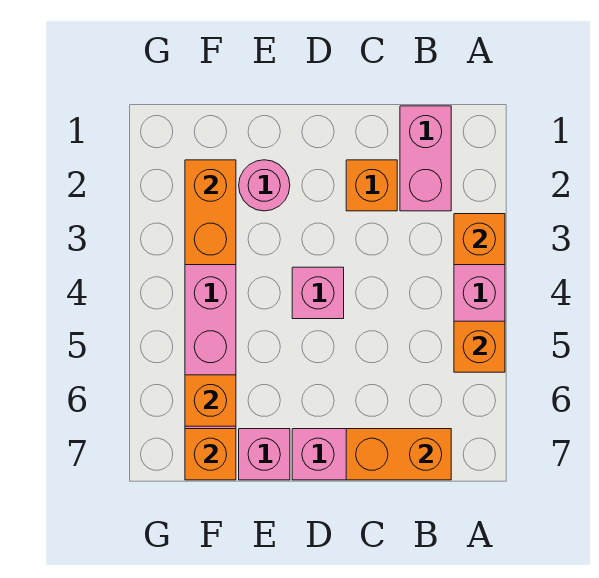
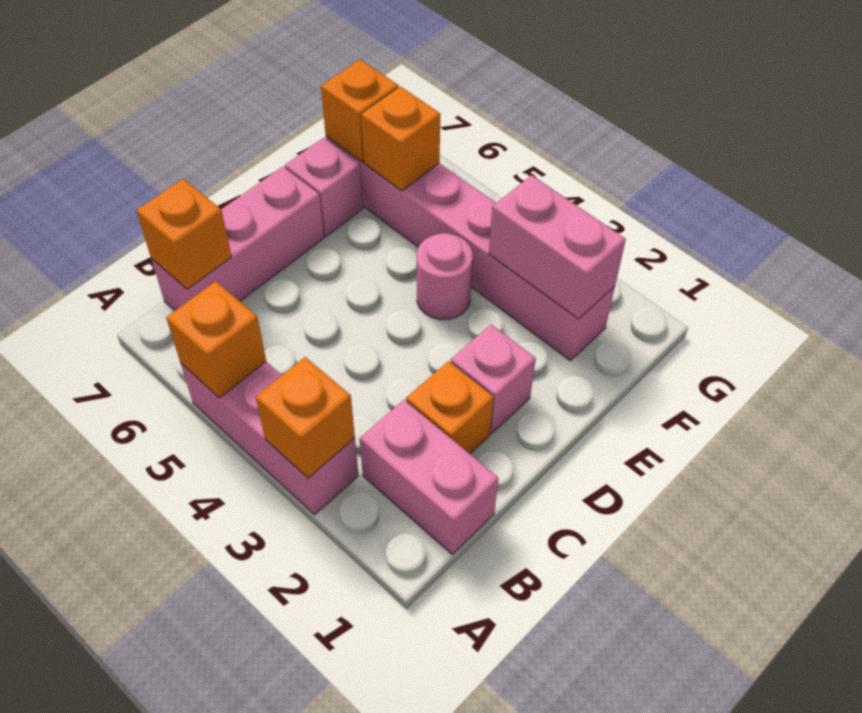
orange 1x2 brick [346,429,451,480] -> orange 1x1 brick [136,179,232,289]
pink 1x1 brick [292,267,344,319] -> pink 1x1 brick moved to [451,324,536,434]
pink 1x1 round brick [239,160,290,211] -> pink 1x1 round brick moved to [417,233,473,320]
orange 1x2 brick [185,160,236,265] -> pink 1x2 brick [489,175,626,319]

